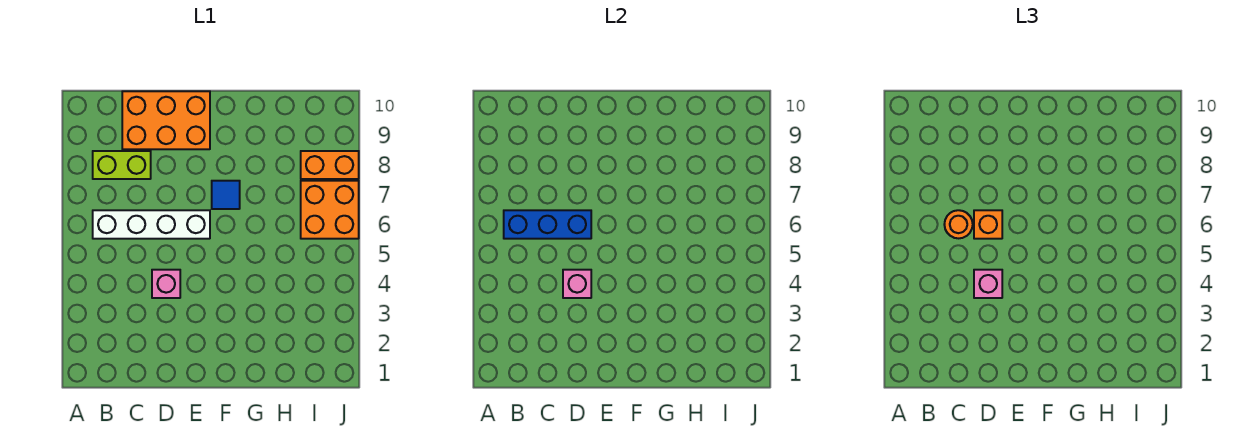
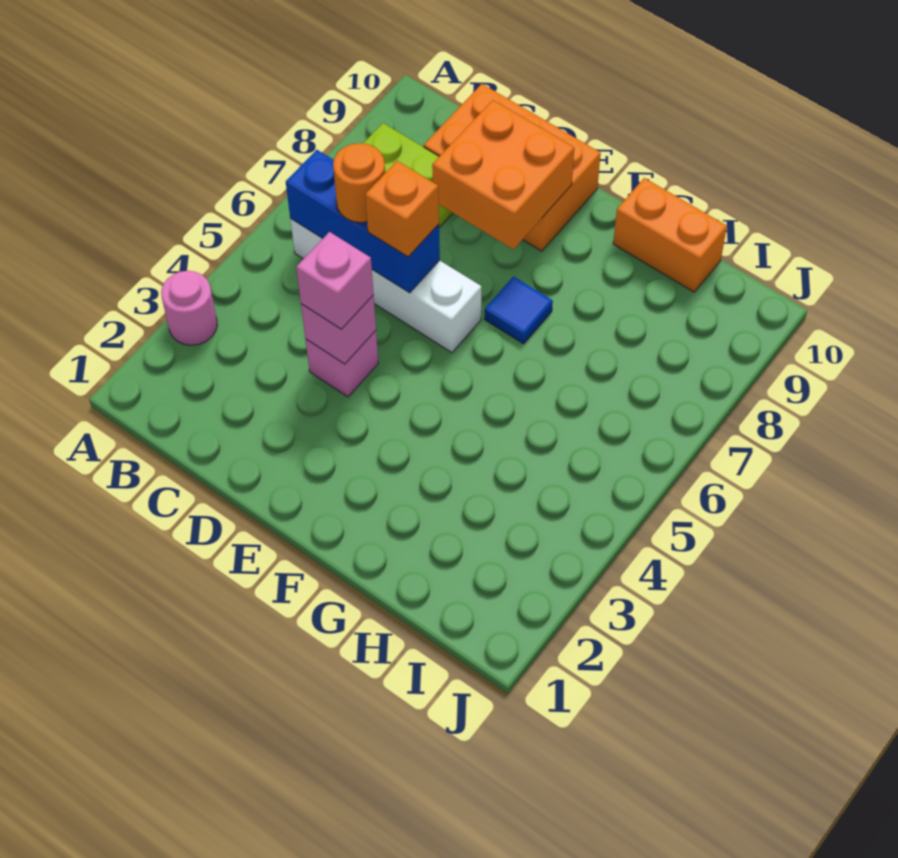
none -> pink 1x1 round brick [161,271,217,345]
orange 2x2 brick [301,181,359,239] -> orange 2x2 brick moved to [432,100,574,249]
orange 1x2 brick [301,151,359,179] -> orange 1x2 brick moved to [613,178,727,292]

